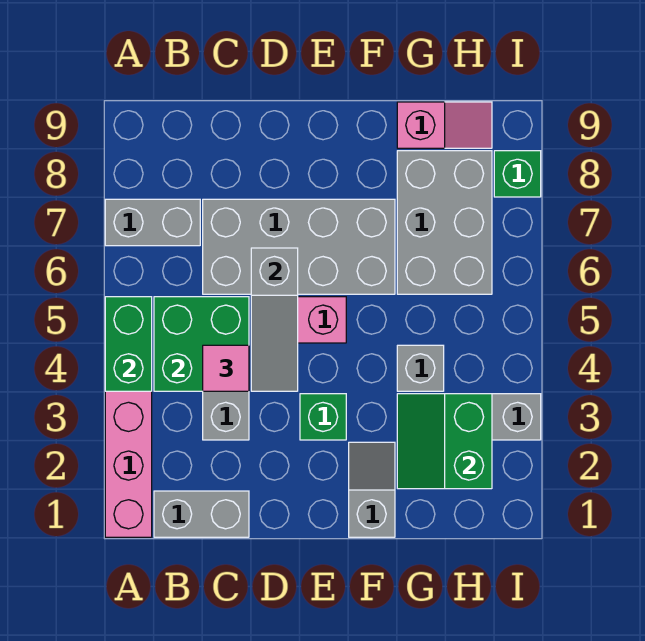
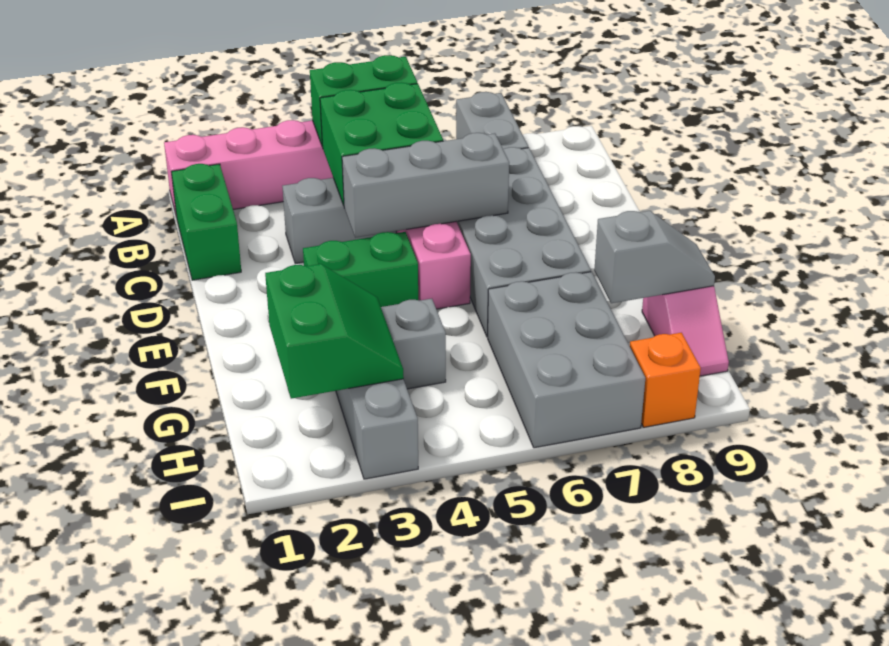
grey 1x2 brick [154,491,249,537] -> green 1x2 brick [171,164,241,280]
pink 1x1 tile [203,345,249,391] -> none
grey 1x3 slope [251,248,298,391] -> grey 1x3 brick [342,133,509,238]
green 1x1 brick [300,394,346,440] -> green 1x2 brick [303,232,418,307]
grey 1x2 slope [349,442,395,537] -> grey 1x2 slope moved to [594,211,715,303]
green 2x2 slope [397,394,492,489] -> green 2x2 slope turned to [265,264,404,399]
grey 2x3 brick [397,151,492,294] -> grey 2x3 brick turned to [488,272,645,448]
green 1x1 brick [494,151,541,197] -> orange 1x1 brick [630,333,701,427]

